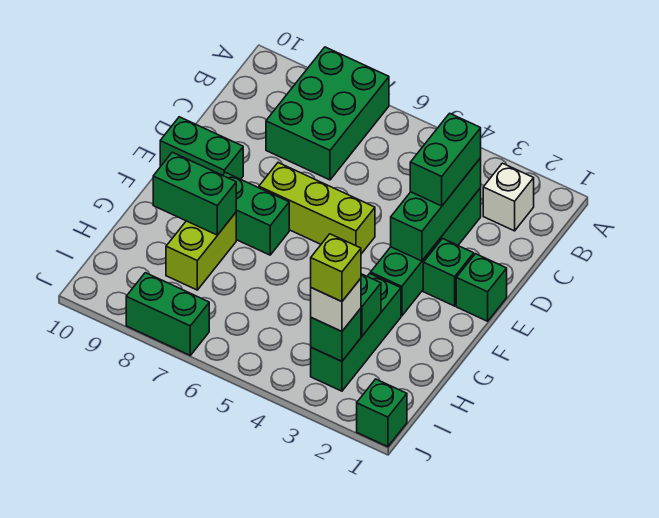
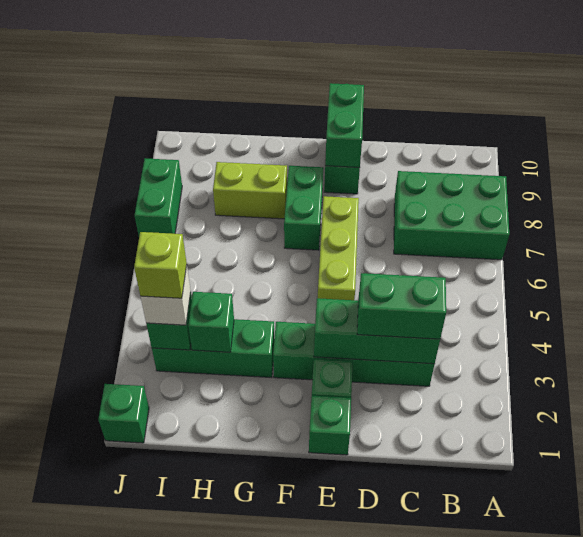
white 1x1 brick [483,163,534,231] -> none
green 1x2 brick [153,152,236,235] -> green 1x2 brick moved to [325,83,364,167]

